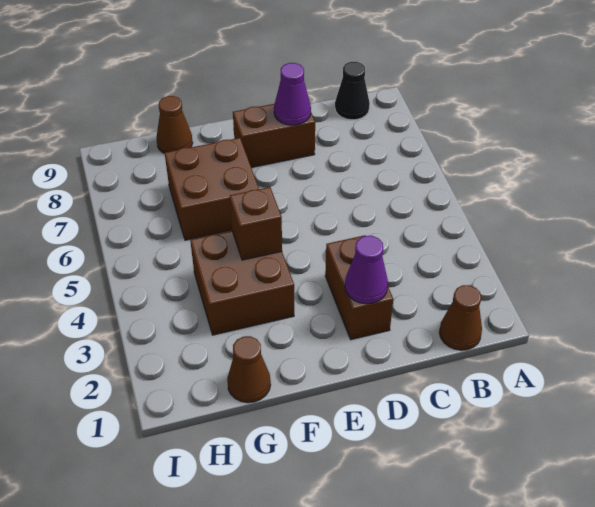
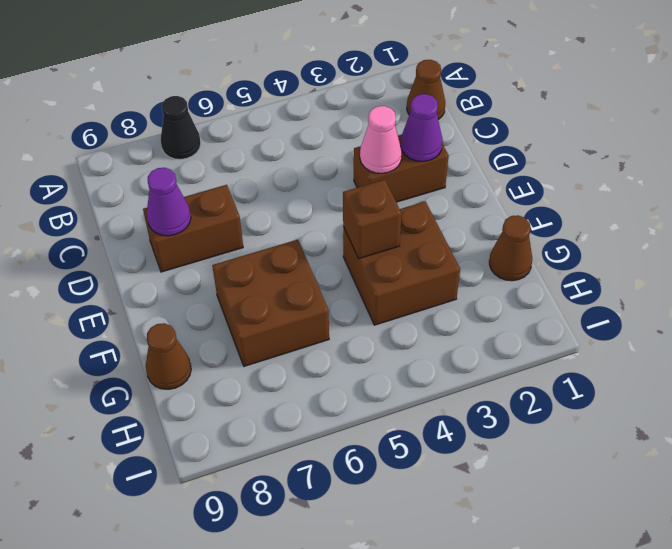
black 1x1 cone [335,62,370,120] -> black 1x1 cone moved to [161,96,201,159]
none -> pink 1x1 cone [360,106,402,173]
brown 1x2 brick [233,104,315,168] -> brown 1x2 brick turned to [143,185,243,272]

